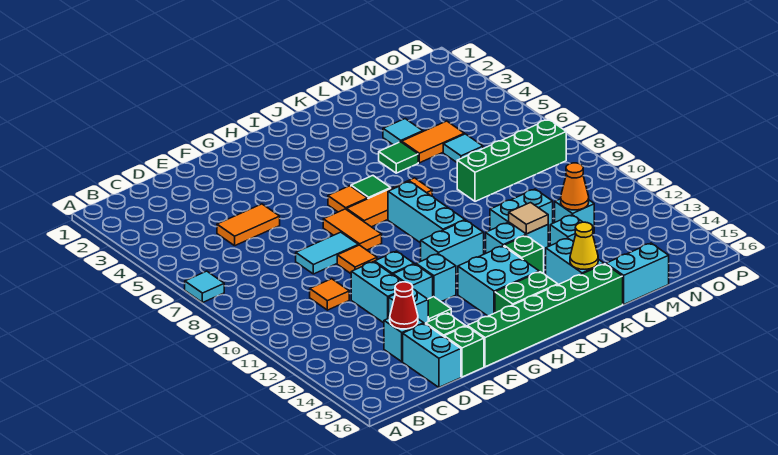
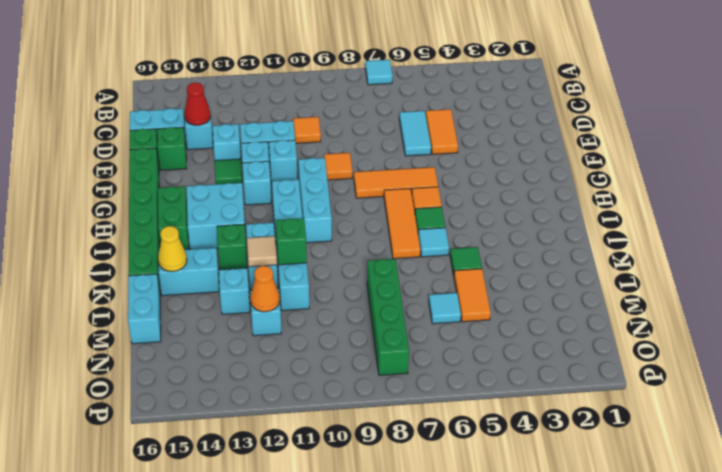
cyan 1x2 tile [296,232,358,274] -> cyan 1x2 tile moved to [399,111,431,156]
orange 1x2 tile [323,209,382,250] -> orange 1x3 tile [354,167,438,198]
cyan 1x3 brick [388,182,465,243] -> cyan 1x3 brick turned to [298,158,332,243]
none -> green 1x1 brick [276,218,307,265]
cyan 1x1 tile [383,119,423,145] -> cyan 1x1 tile moved to [418,228,449,257]

